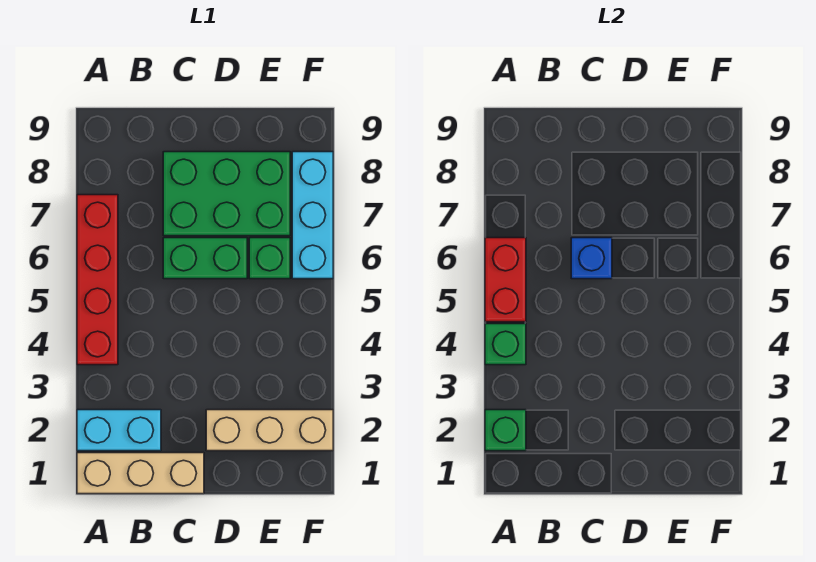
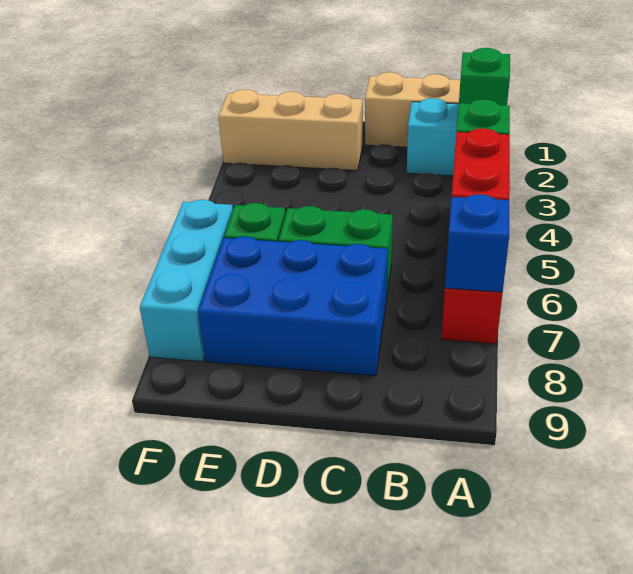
blue 1x1 brick [571,238,612,279] -> blue 1x1 brick moved to [445,194,509,292]
green 2x3 brick [163,152,290,236] -> blue 2x3 brick [198,236,388,376]

